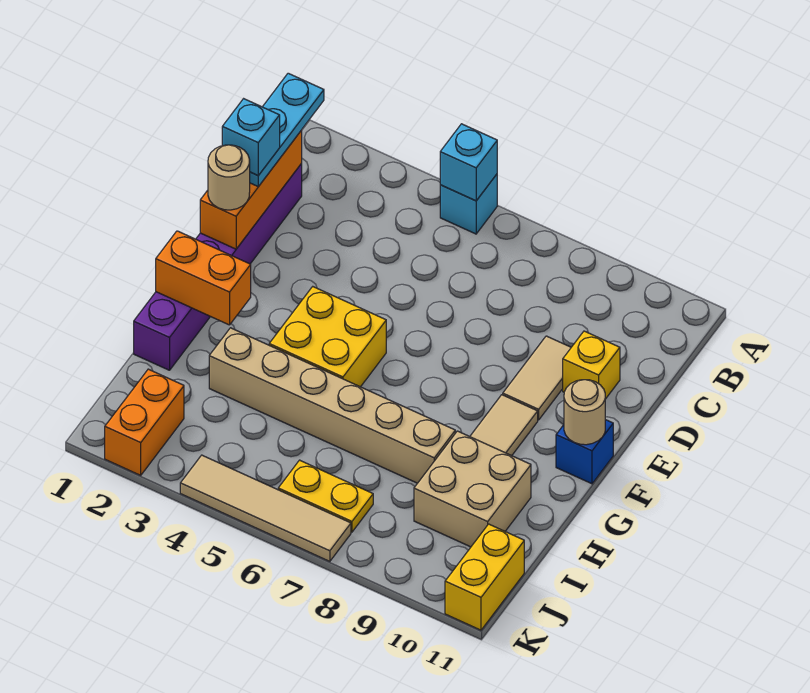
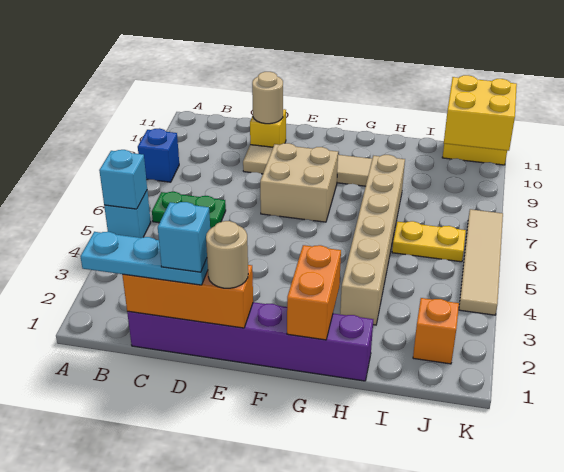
none -> green 1x2 plate [152,192,226,229]
yellow 2x2 brick [269,287,386,387] -> yellow 2x2 brick moved to [444,75,517,151]
blue 1x1 brick [556,420,613,484] -> blue 1x1 brick moved to [138,128,179,182]
tan 1x1 round brick [564,380,605,445] -> tan 1x1 round brick moved to [252,72,283,124]
tan 2x2 brick [414,431,531,547] -> tan 2x2 brick moved to [260,143,338,222]
orange 1x2 brick [105,369,184,475] -> orange 1x1 brick [413,298,459,364]
yellow 1x2 plate [278,460,373,532] -> yellow 1x2 plate turned to [392,221,466,262]

